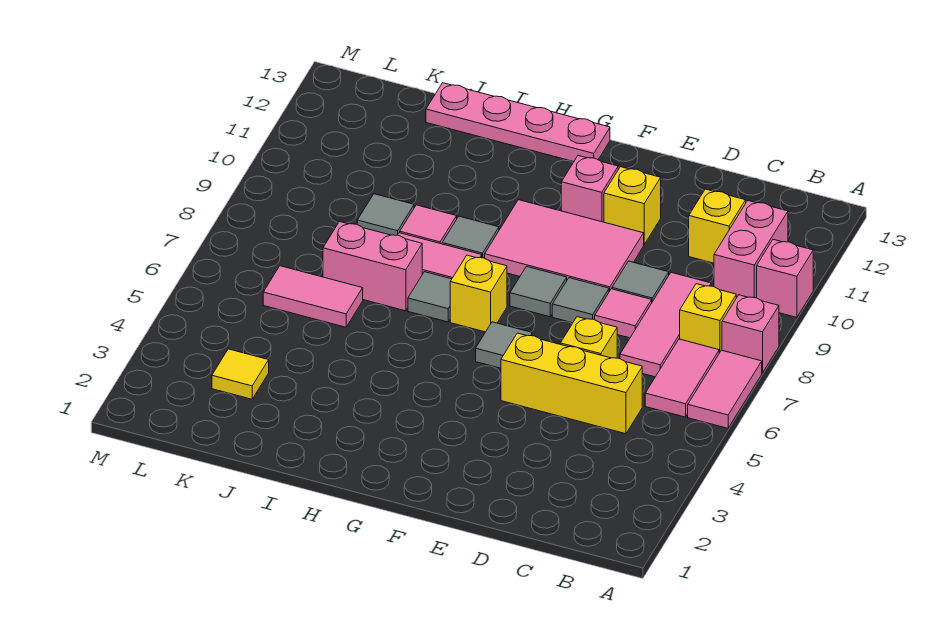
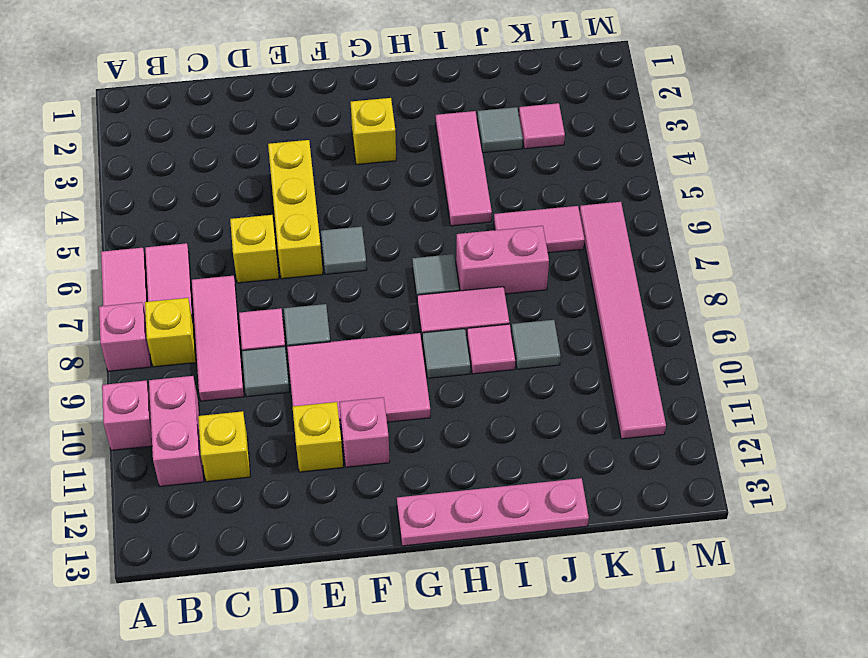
yellow 1x3 brick [501,333,642,434] -> yellow 1x3 brick turned to [268,140,323,279]
grey 1x1 tile [510,266,567,317] -> grey 1x1 tile moved to [477,107,523,153]
yellow 1x1 brick [450,255,507,332] -> yellow 1x1 brick moved to [351,98,396,165]
none -> pink 1x3 tile [436,111,492,226]
yellow 1x1 tile [212,349,269,399] -> pink 1x1 tile [519,103,565,149]
none -> pink 1x6 tile [580,202,666,439]

